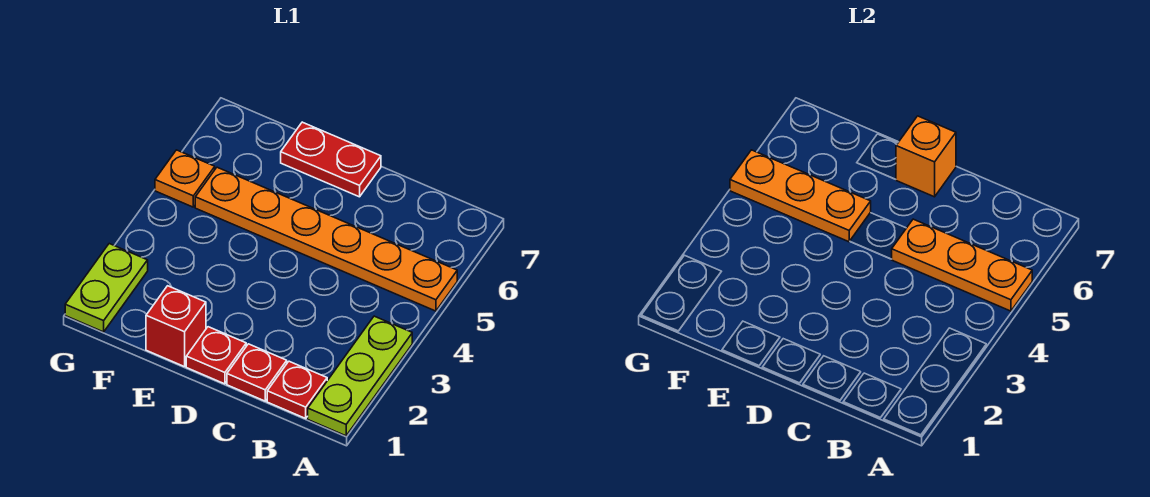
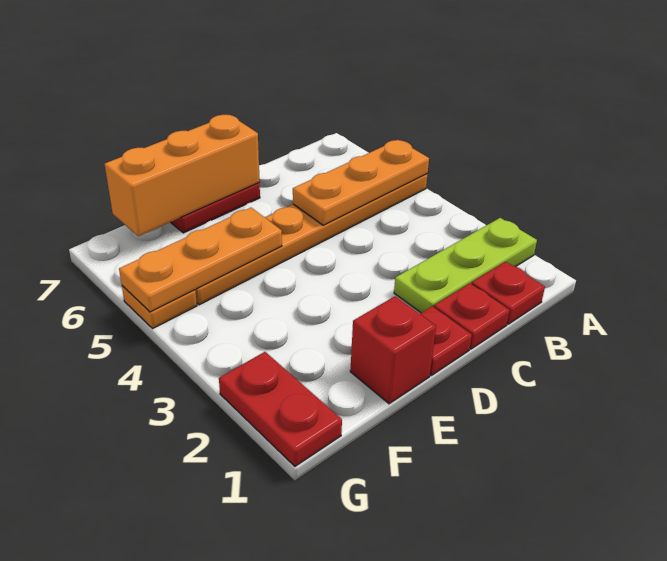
lime 1x3 plate [308,316,412,436] -> lime 1x3 plate turned to [394,218,537,313]
orange 1x1 brick [896,116,956,197] -> orange 1x3 brick [105,115,260,236]
lime 1x2 plate [65,244,148,332] -> red 1x2 plate [219,352,342,466]

